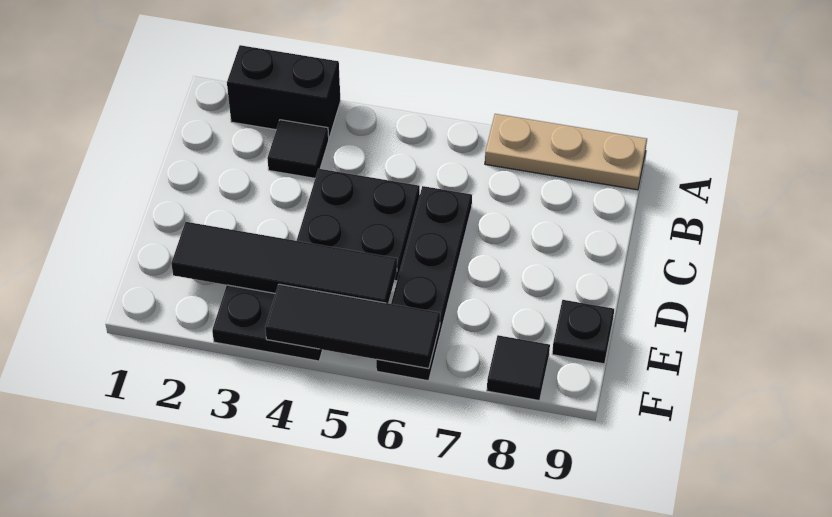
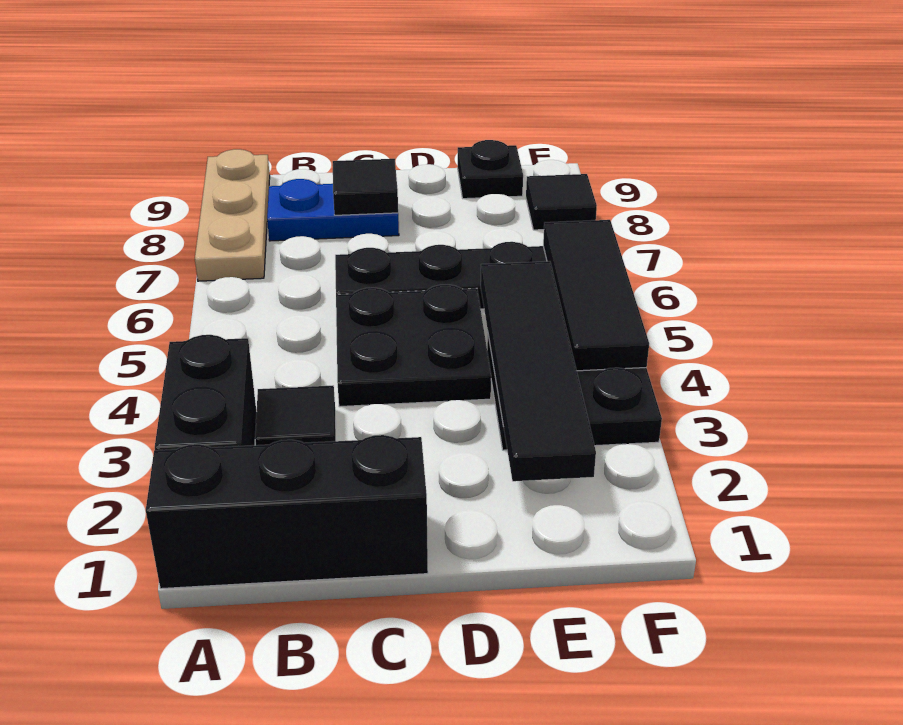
none -> black 1x3 brick [146,435,428,589]
none -> blue 1x2 plate [267,179,399,241]
none -> black 1x1 tile [333,159,398,215]

